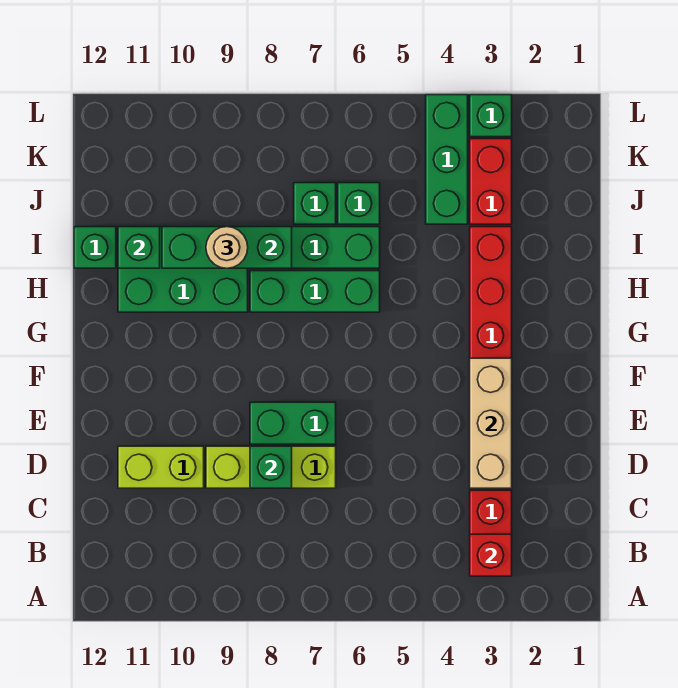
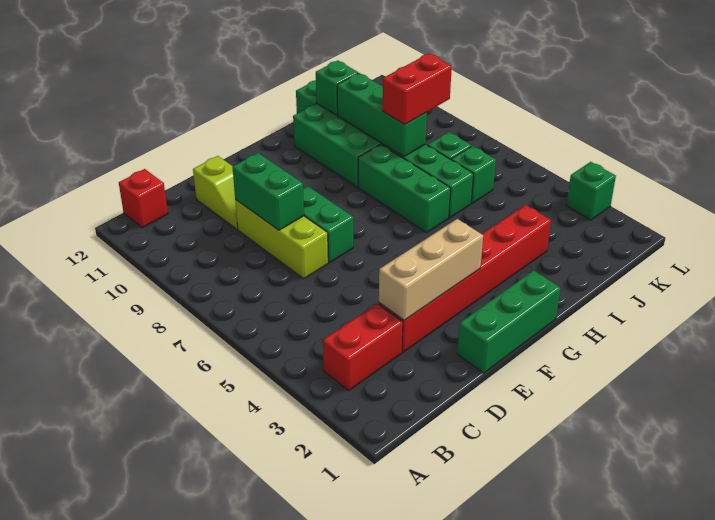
red 1x1 brick [470,534,512,576] -> red 1x1 brick moved to [119,169,168,228]
green 1x1 brick [250,446,292,488] -> green 1x2 brick [232,153,304,230]
lime 1x2 brick [118,446,204,488] -> lime 1x2 slope [193,156,238,229]
tan 1x1 round brick [206,227,248,268] -> none
red 1x2 brick [470,139,512,224] -> red 1x2 brick moved to [382,54,452,125]
green 1x3 brick [426,95,468,224] -> green 1x3 brick moved to [457,271,561,373]

